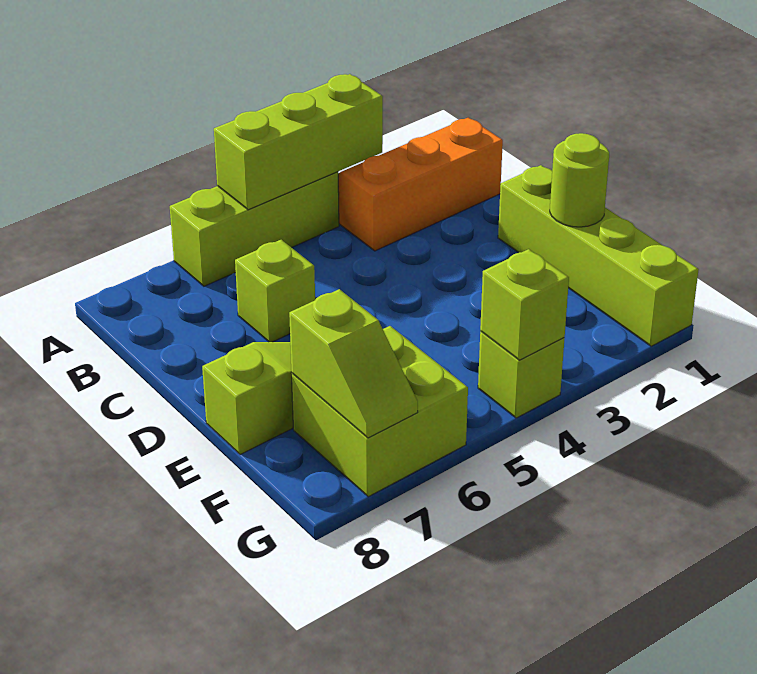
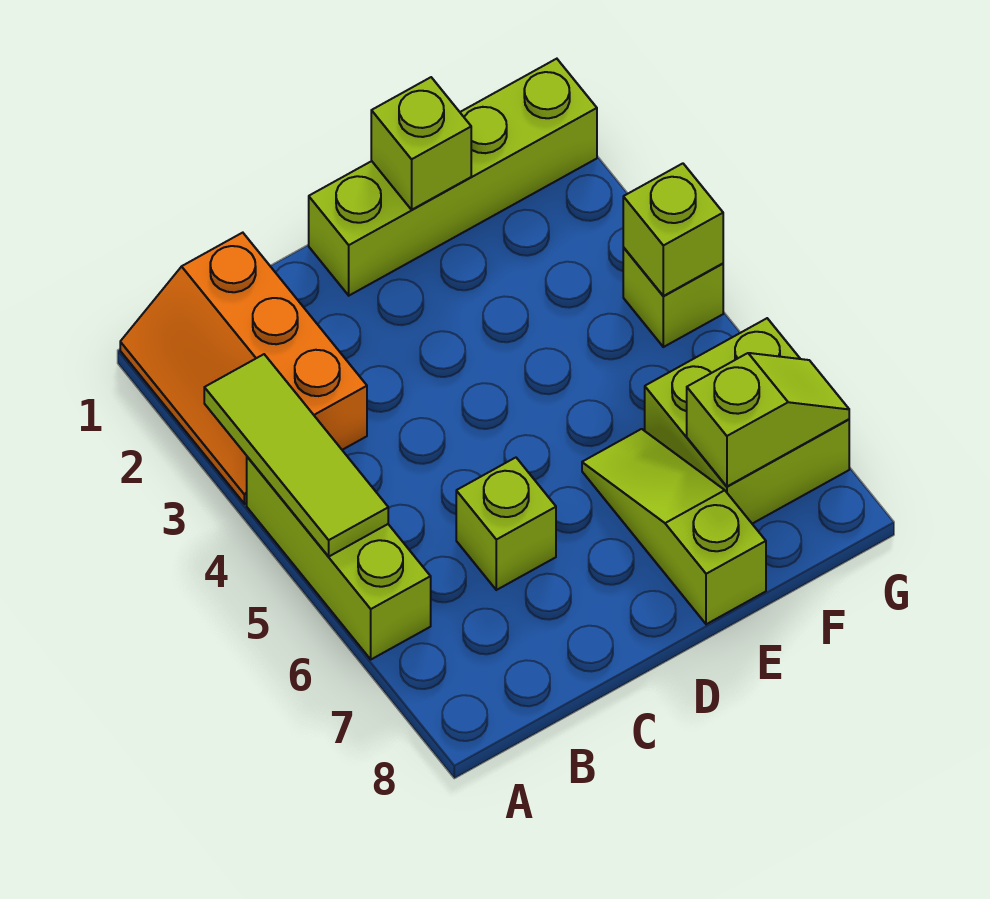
lime 1x3 brick [214,74,383,210] -> lime 1x3 tile [204,354,388,557]
lime 1x1 round brick [550,133,609,227] -> lime 1x1 brick [371,77,471,210]

